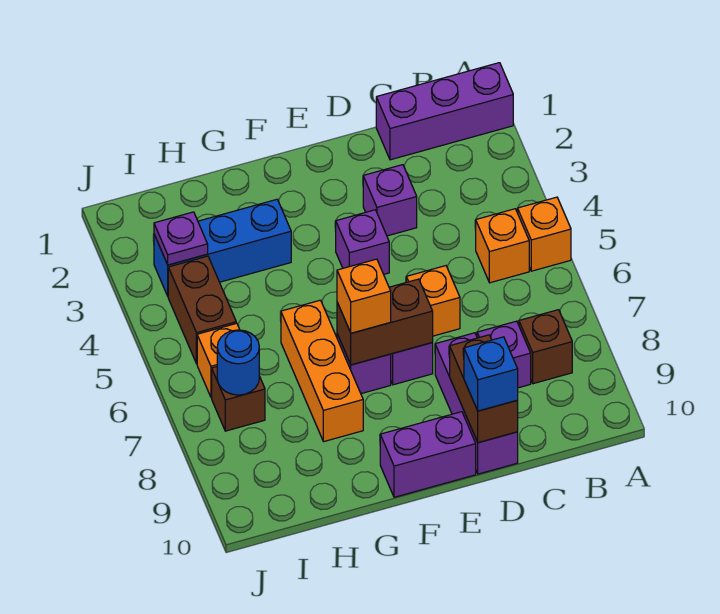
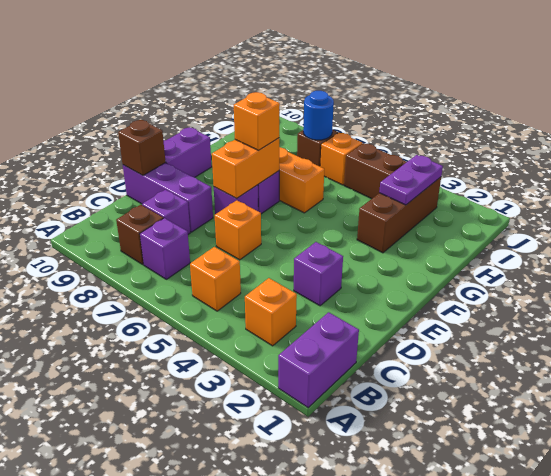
purple 1x3 brick [376,63,513,160] -> purple 1x2 brick [278,312,359,408]
orange 1x1 brick [518,197,571,271] -> orange 1x1 brick moved to [245,278,297,346]
brown 1x2 brick [450,335,518,443] -> brown 1x1 brick [118,120,166,175]
blue 1x1 brick [464,337,518,411] -> none
purple 1x1 brick [336,210,389,274] -> purple 1x1 brick moved to [140,218,190,279]
brown 1x2 brick [337,279,433,365] -> orange 1x2 brick [212,138,279,198]
blue 1x3 brick [154,199,291,296] -> brown 1x3 brick [357,177,441,253]
purple 1x1 plate [154,212,208,265] -> purple 1x2 plate [379,155,443,205]

